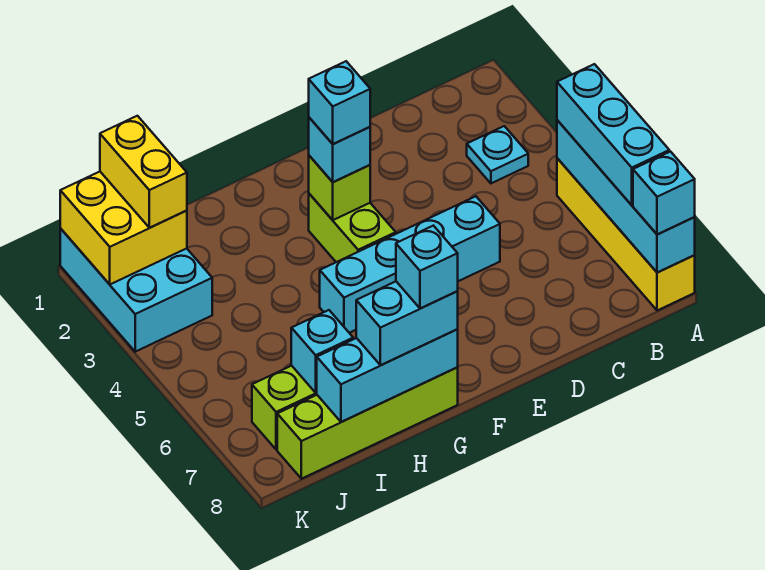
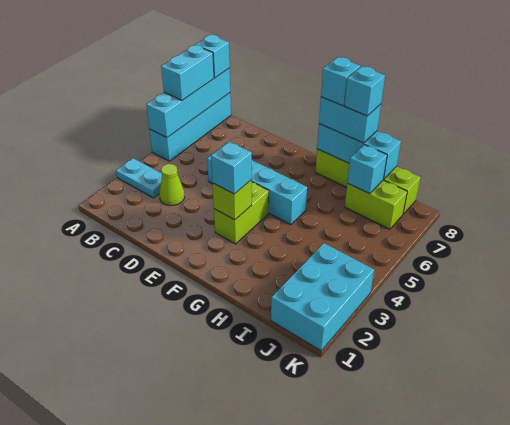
yellow 1x4 brick [557,158,695,311] -> cyan 1x4 brick [149,93,231,161]
cyan 1x3 brick [557,64,669,205] -> cyan 1x2 brick [161,45,214,100]
cyan 1x1 plate [467,126,528,183] -> cyan 1x2 plate [116,158,162,198]
none -> lime 1x1 cone [159,164,185,206]
cyan 1x1 brick [309,61,370,144] -> cyan 1x1 brick moved to [344,66,385,116]
yellow 2x2 brick [60,172,187,284] -> none
yellow 1x2 brick [100,116,187,228] -> none

